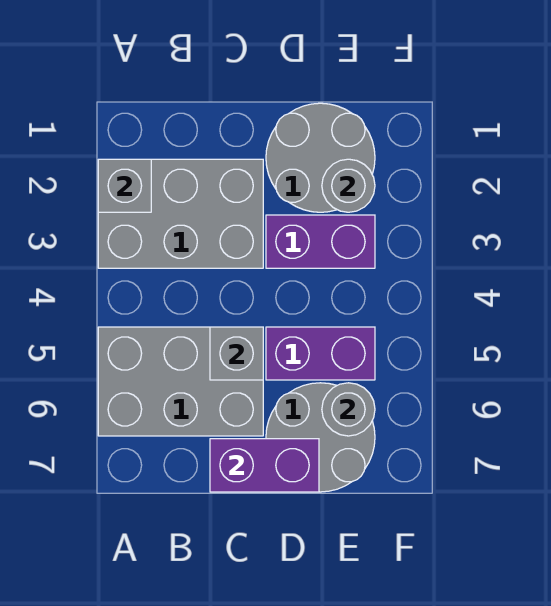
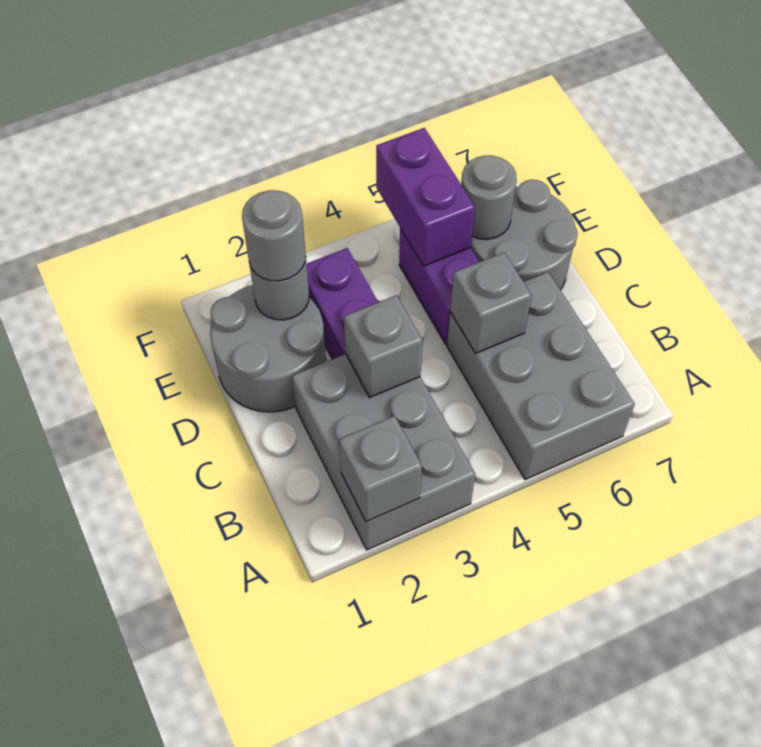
none -> grey 1x1 brick [344,295,422,398]
purple 1x2 brick [210,439,319,492] -> purple 1x2 brick moved to [376,128,475,266]
none -> grey 1x1 round brick [242,190,306,281]

